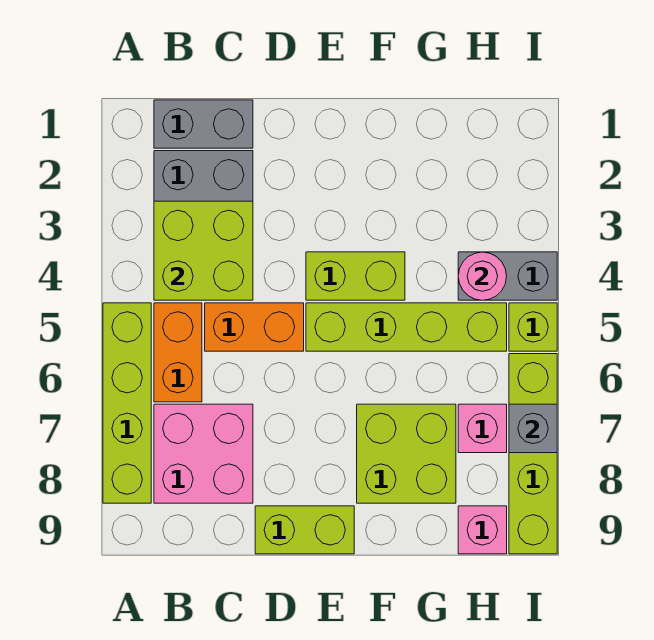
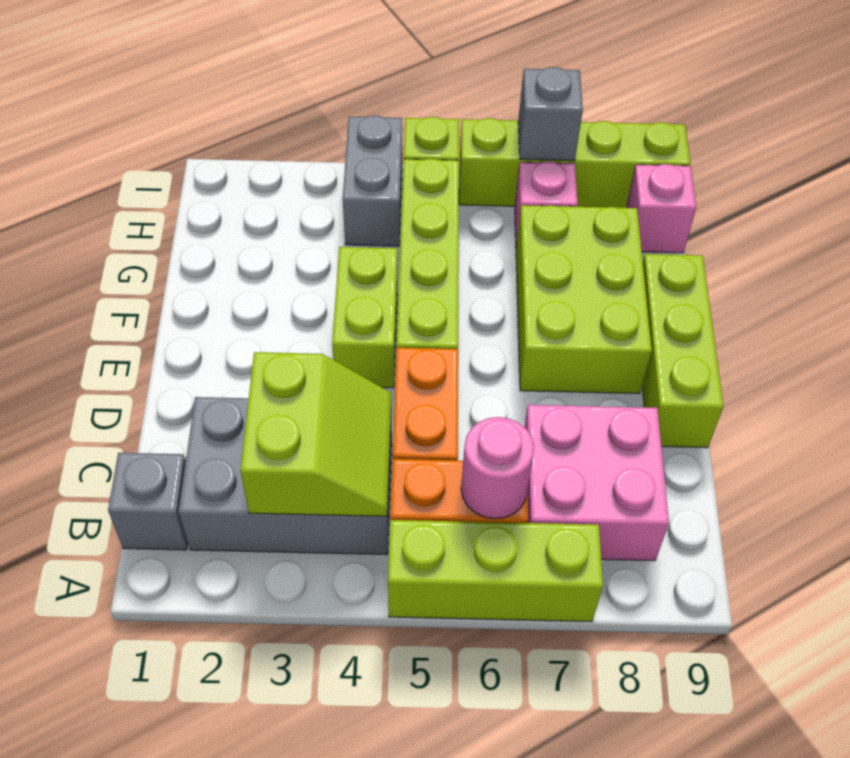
lime 1x4 brick [103,303,151,503] -> lime 1x3 brick [388,520,603,622]
grey 1x2 brick [154,100,253,148] -> grey 1x1 brick [108,453,188,550]
lime 2x2 brick [154,201,253,300] -> lime 2x2 slope [240,352,391,516]
lime 1x2 brick [255,506,354,554] -> lime 1x3 brick [642,254,724,448]
lime 2x2 brick [357,404,456,503] -> lime 2x3 brick [516,205,652,394]
pink 1x1 round brick [458,252,507,300] -> pink 1x1 round brick moved to [461,417,534,519]

